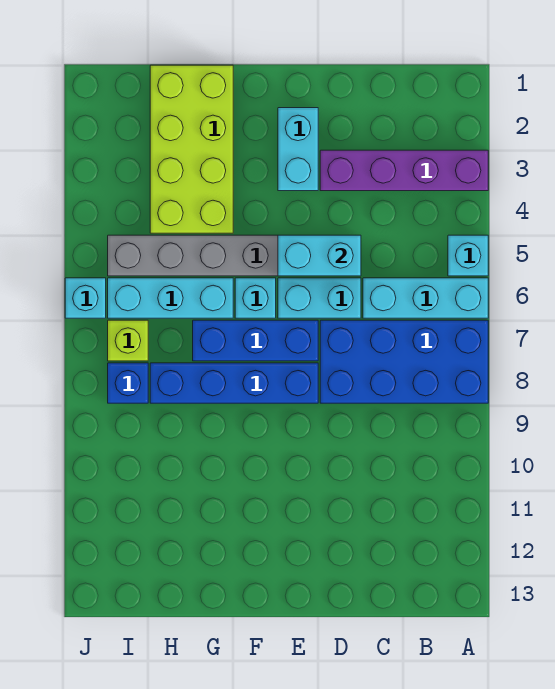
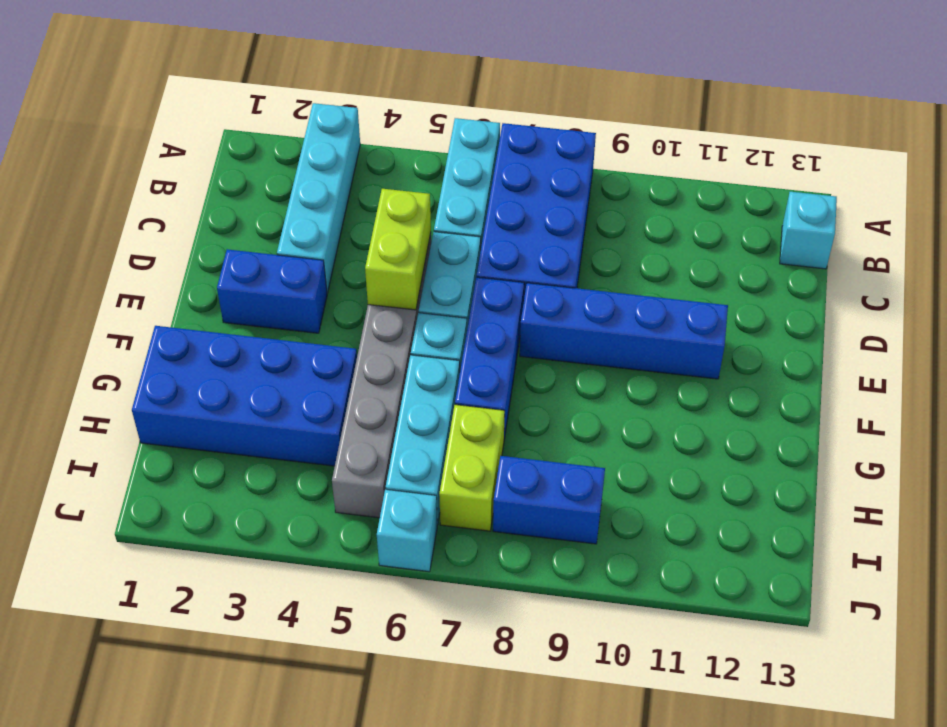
purple 1x4 brick [320,150,488,191] -> cyan 1x4 brick [277,103,360,293]
cyan 1x1 brick [448,235,488,276] -> cyan 1x1 brick moved to [780,192,837,269]
cyan 1x2 brick [278,235,361,276] -> lime 1x2 brick [365,189,431,310]
cyan 1x2 brick [278,108,318,191] -> blue 1x2 brick [217,249,327,333]
blue 1x4 brick [150,363,318,403] -> blue 1x4 brick turned to [520,283,728,379]
lime 2x4 brick [150,65,233,233] -> blue 2x4 brick [132,326,357,466]
lime 1x1 brick [108,320,148,361] -> lime 1x2 brick [439,405,505,531]
blue 1x1 brick [108,363,148,403] -> blue 1x2 brick [493,456,605,544]

